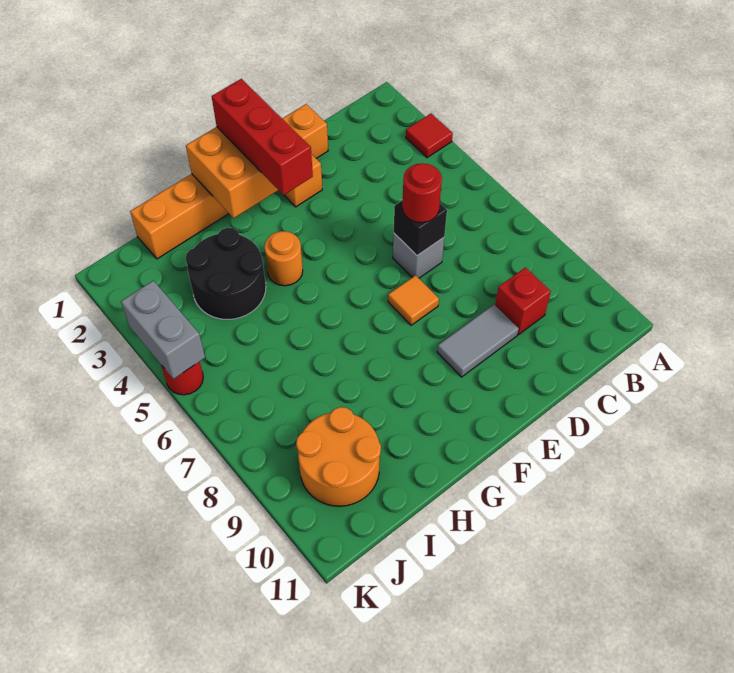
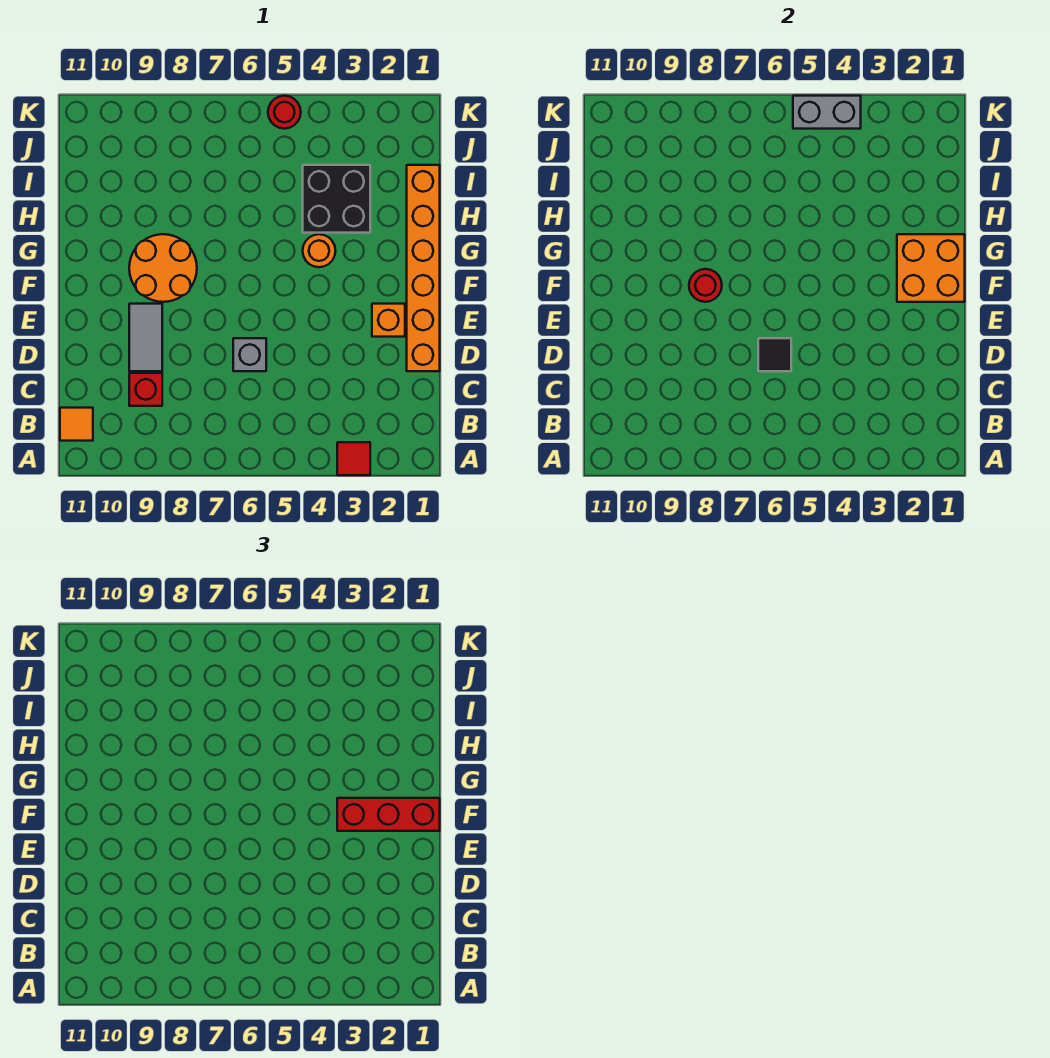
black 1x1 brick [394,200,447,256] -> black 1x1 tile [758,338,791,371]
red 1x1 round brick [402,163,442,223] -> red 1x1 round brick moved to [689,269,722,302]
orange 1x1 tile [388,275,439,325] -> orange 1x1 tile moved to [60,408,93,441]
black 2x2 round brick [186,228,266,319] -> black 2x2 brick [303,165,370,233]
orange 2x2 round brick [296,407,381,506] -> orange 2x2 round brick moved to [129,234,197,302]

